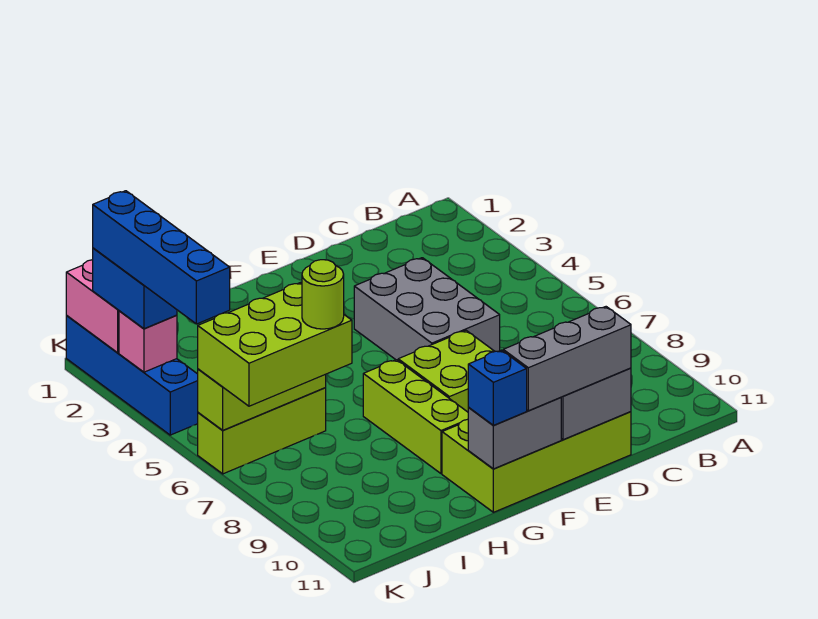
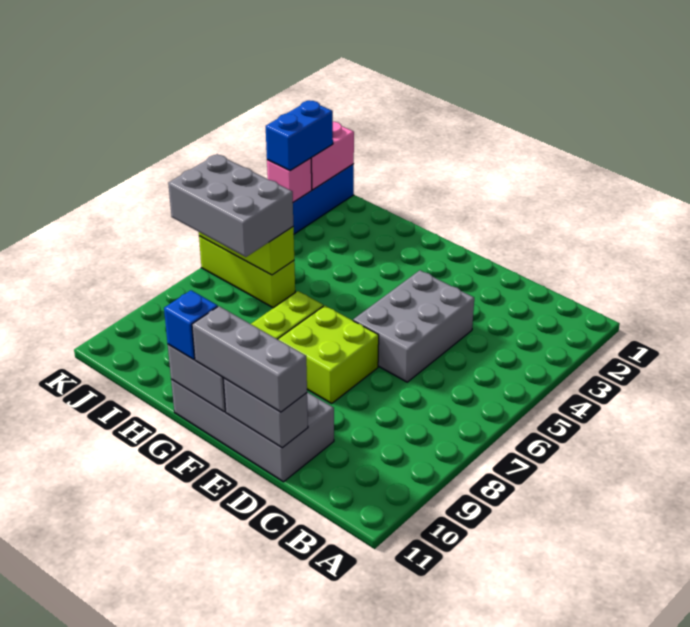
lime 2x4 brick [442,412,631,512] -> grey 2x4 brick [171,379,334,482]
lime 2x3 brick [198,283,352,406] -> grey 2x3 brick [168,154,293,257]
lime 1x1 round brick [302,260,344,329] -> none
blue 1x4 brick [93,191,230,324] -> none

